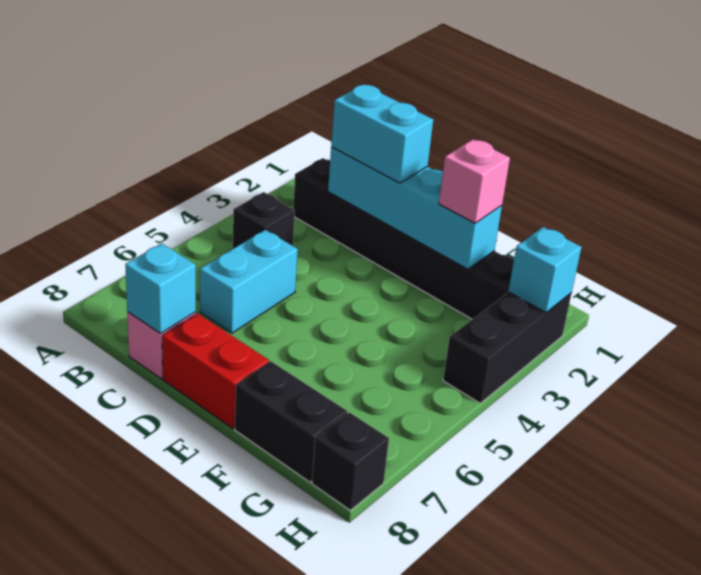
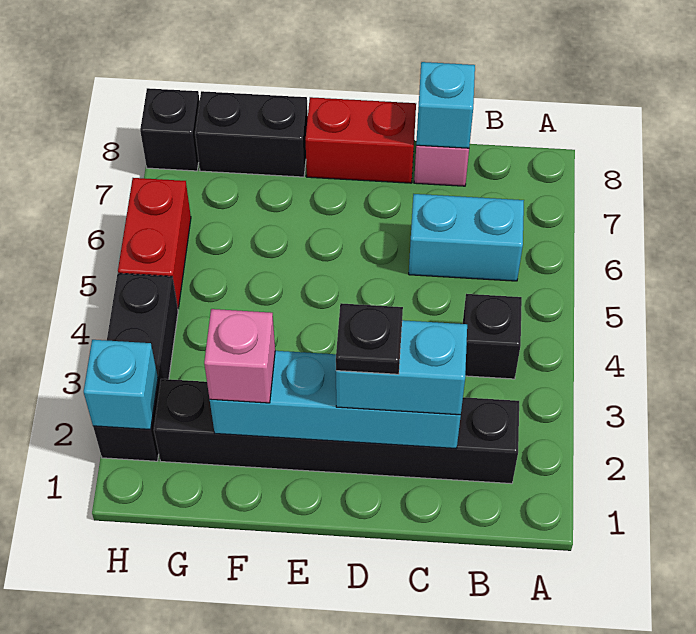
cyan 1x2 brick [200,230,298,333] -> cyan 1x2 brick turned to [409,194,524,281]
none -> black 1x1 plate [336,303,403,374]
none -> red 1x2 brick [118,178,191,309]

